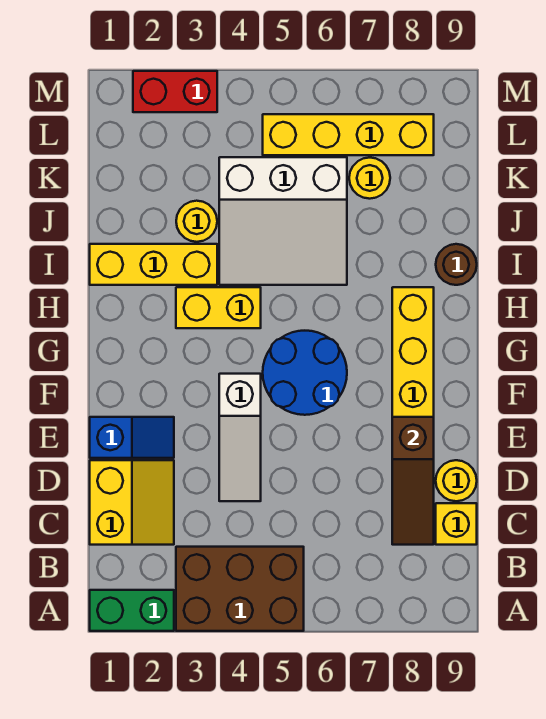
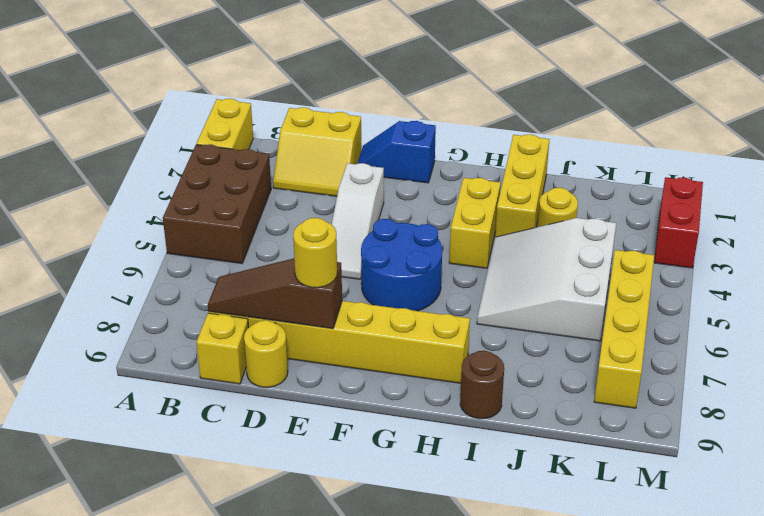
green 1x2 brick [90,590,174,631] -> yellow 1x2 brick [196,99,253,150]
white 1x3 slope [219,374,261,501] -> white 1x3 slope turned to [331,163,384,279]
blue 1x2 slope [90,417,174,458] -> blue 1x2 slope turned to [357,121,436,183]
yellow 1x1 round brick [349,158,390,199] -> yellow 1x1 round brick moved to [293,218,337,288]

